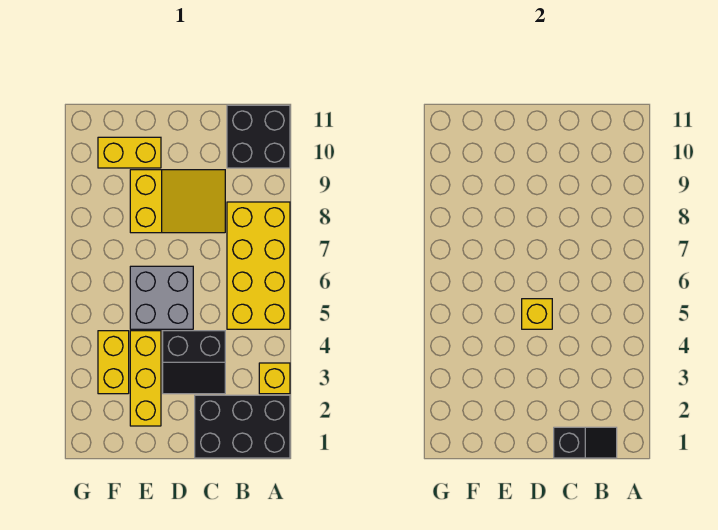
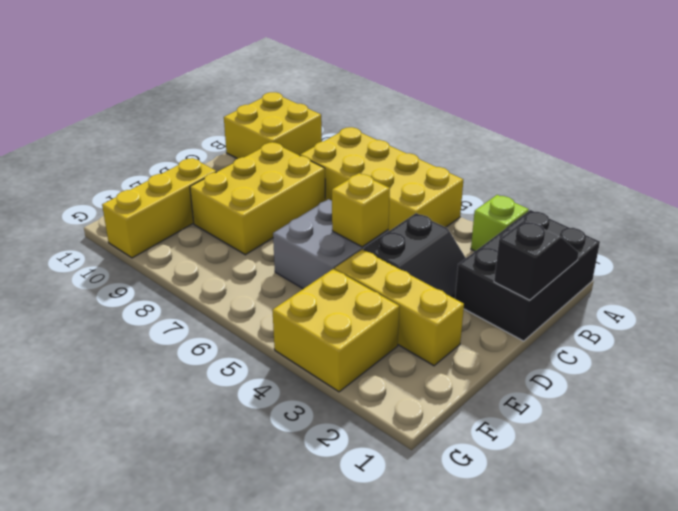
yellow 1x1 brick [259,363,290,394] -> lime 1x1 brick [471,195,529,251]
black 2x2 brick [227,105,290,168] -> yellow 2x2 brick [224,92,322,159]
yellow 2x3 slope [130,170,225,233] -> yellow 2x3 brick [190,142,325,255]
yellow 1x2 brick [98,137,161,168] -> yellow 1x3 brick [102,158,216,258]
yellow 1x2 brick [98,331,129,394] -> yellow 2x2 brick [272,269,399,392]

